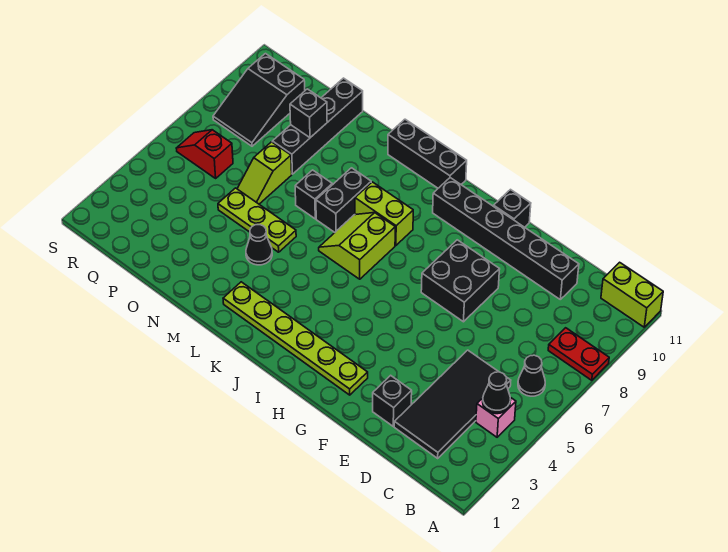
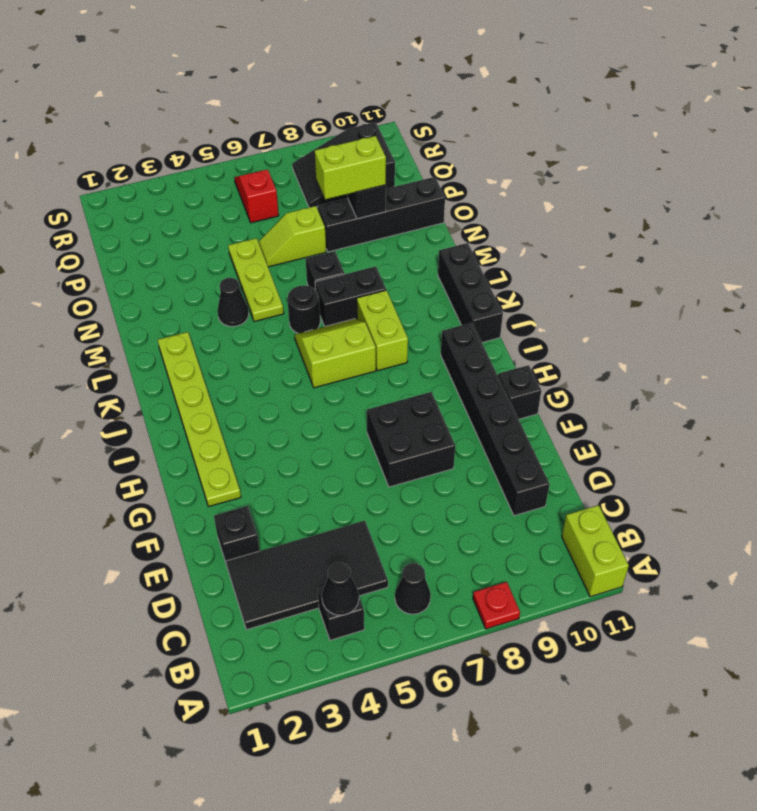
red 1x2 plate [548,328,609,380] -> red 1x1 plate [473,582,520,629]
pink 1x1 brick [476,397,516,437] -> black 1x1 brick [318,587,364,640]
none -> black 1x1 round brick [287,285,320,333]
none -> lime 1x2 brick [315,136,386,199]

